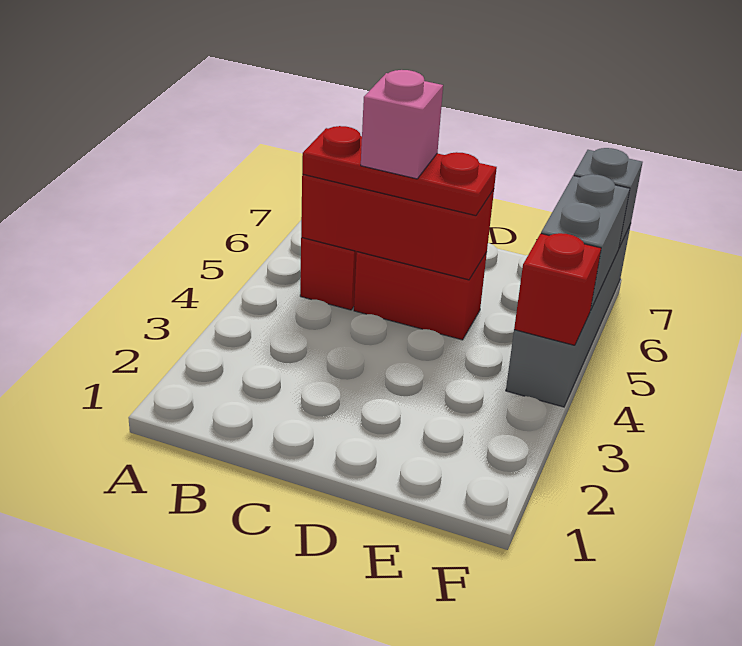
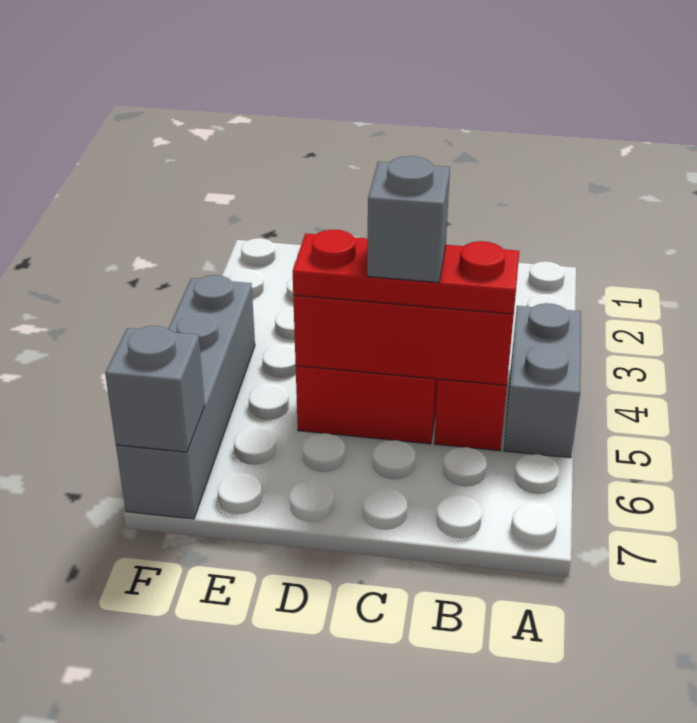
pink 1x1 brick [361,70,443,179] -> grey 1x1 brick [367,156,450,283]
red 1x1 brick [514,233,601,345] -> none
grey 1x2 brick [541,174,630,310] -> grey 1x2 brick moved to [504,303,581,458]

